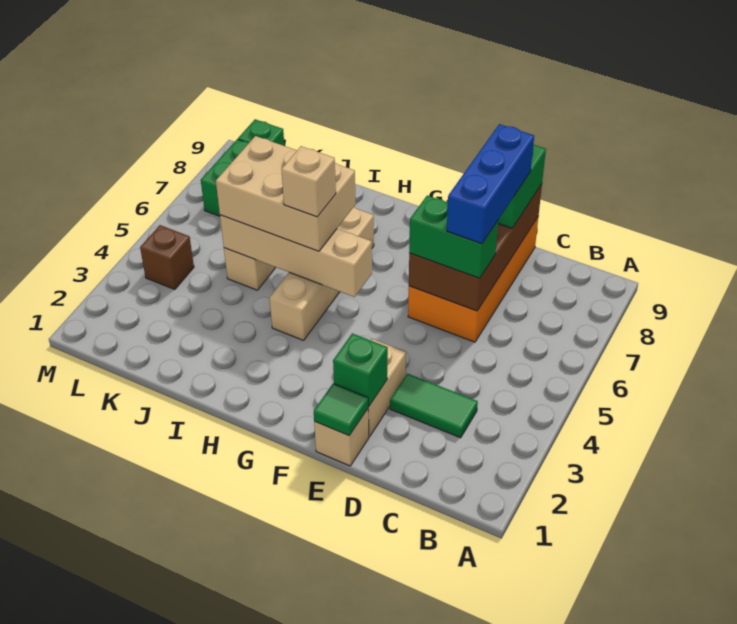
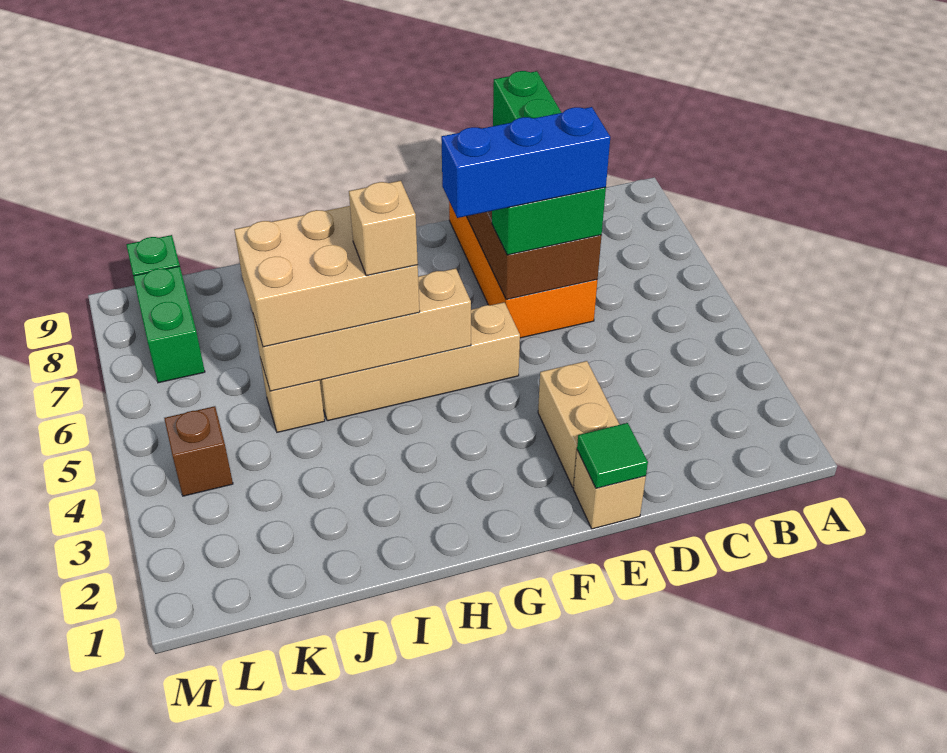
green 1x2 tile [390,374,478,438] -> none
blue 1x3 brick [447,124,534,244] -> blue 1x3 brick turned to [441,107,610,218]
green 1x1 brick [333,333,388,406] -> none
tan 1x4 brick [270,207,374,340] -> tan 1x4 brick turned to [320,302,520,421]

